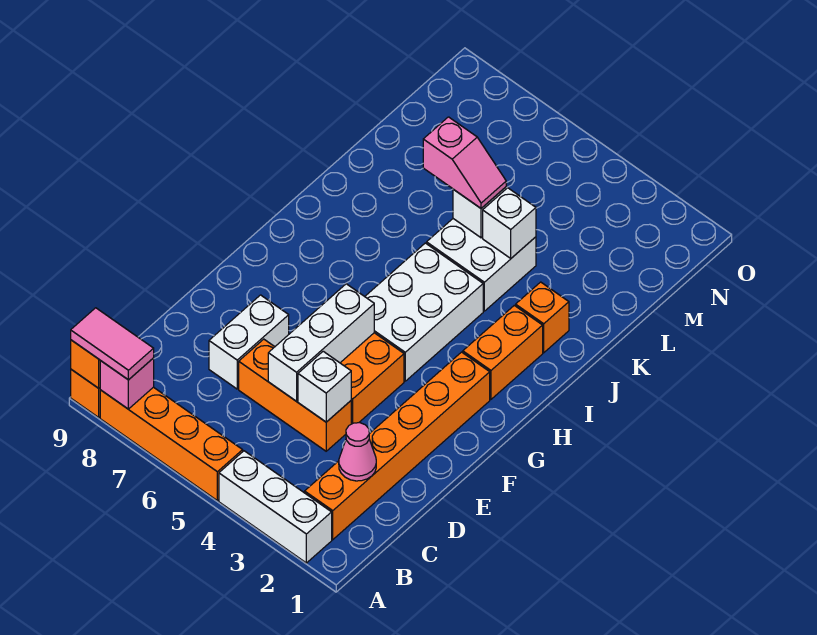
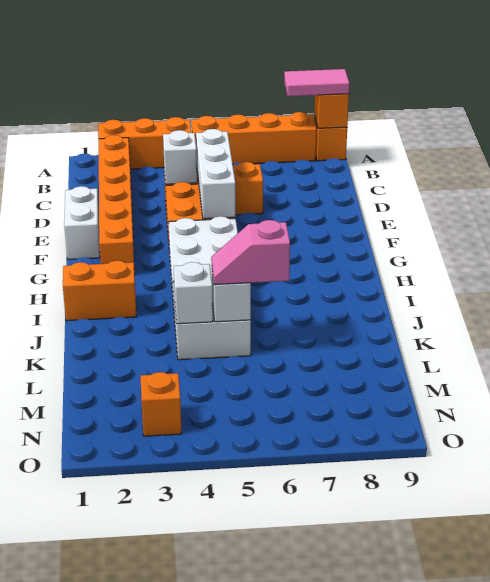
white 1x3 brick [219,451,332,563] -> orange 1x3 brick [98,117,191,169]
pink 1x1 brick [100,358,154,409] -> none
pink 1x1 cone [339,423,376,481] -> none
white 1x2 brick [209,295,289,389] -> white 1x2 brick moved to [64,186,100,259]
orange 1x2 brick [463,305,543,399] -> orange 1x2 brick turned to [63,261,136,321]
orange 1x1 brick [516,282,569,353] -> orange 1x1 brick moved to [140,372,182,436]

